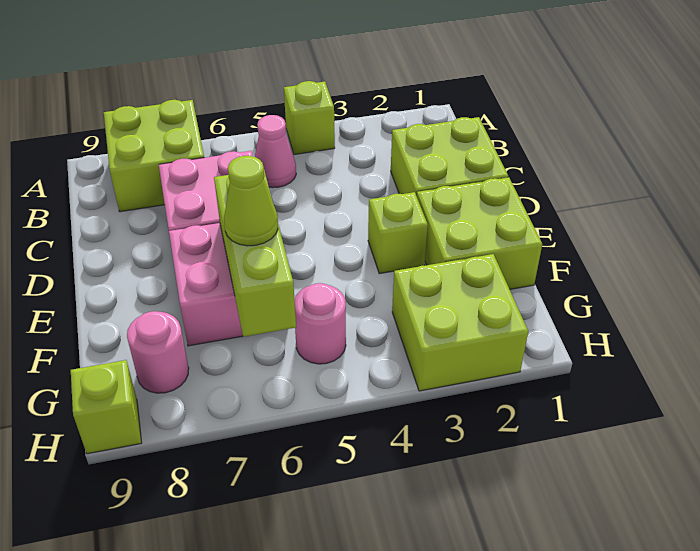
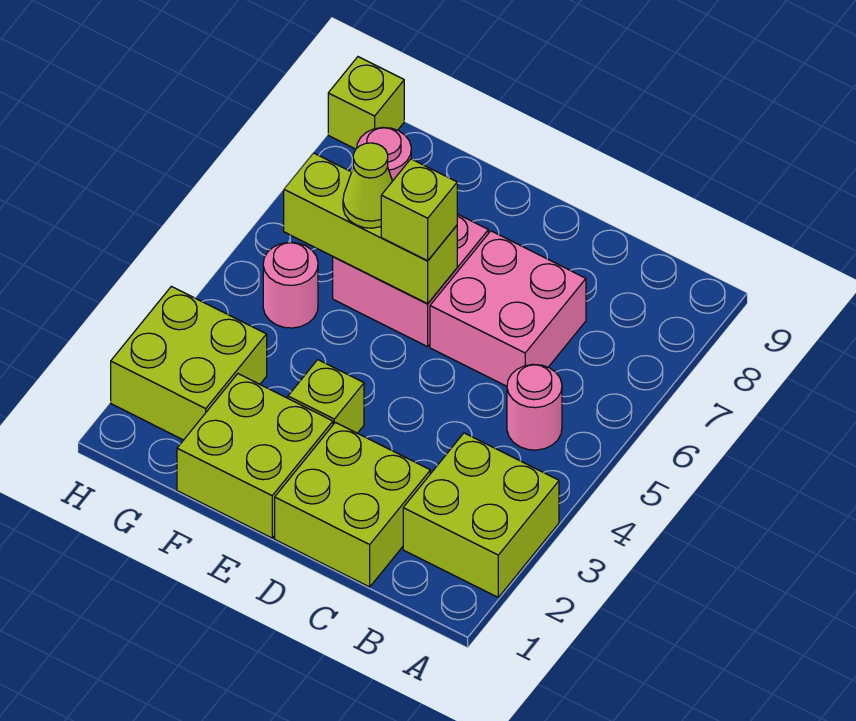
lime 1x1 brick [284,81,335,155] -> lime 1x1 brick moved to [381,159,457,261]
lime 2x2 brick [104,100,204,212] -> lime 2x2 brick moved to [403,433,559,597]
pink 1x1 cone [255,115,296,188] -> pink 1x1 round brick [507,364,562,450]

